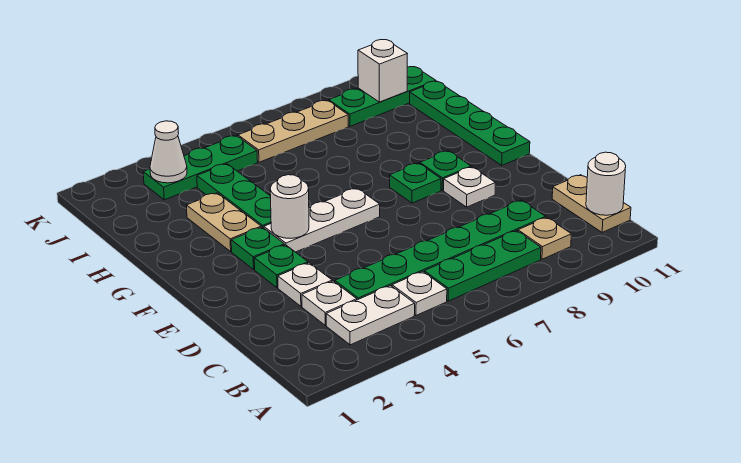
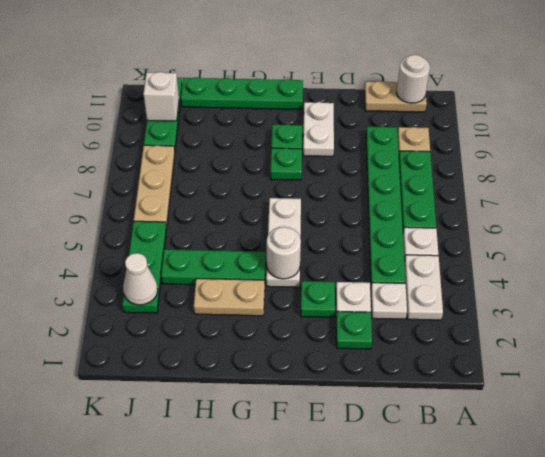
white 1x1 plate [444,167,495,207] -> white 1x2 plate [303,102,334,156]
green 1x1 plate [231,227,284,269] -> green 1x1 plate moved to [336,311,372,349]

